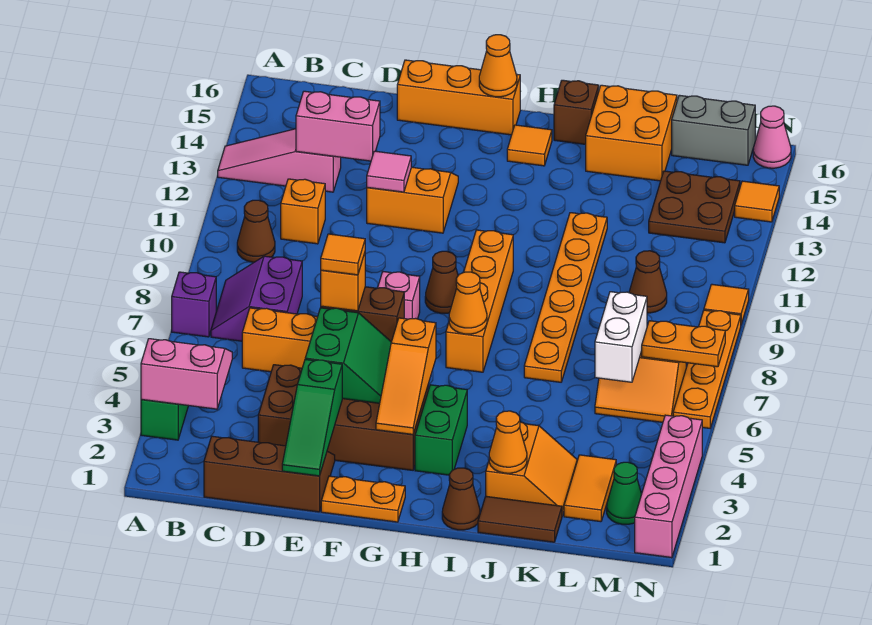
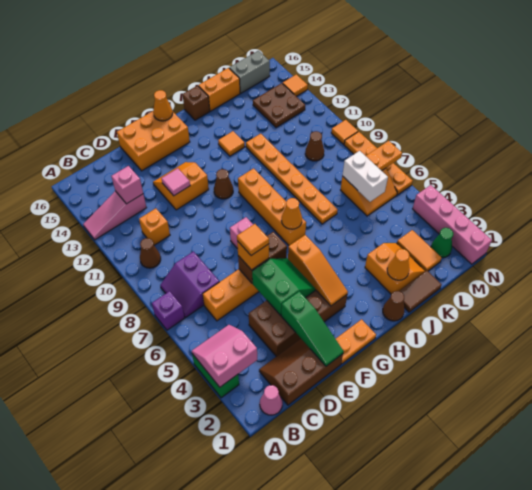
pink 1x2 brick [296,91,380,161] -> pink 1x1 brick [111,166,143,204]
orange 1x3 brick [397,60,520,135] -> orange 2x3 brick [117,111,190,171]
brown 1x1 cone [425,251,458,313] -> brown 1x1 cone moved to [214,169,233,199]
green 1x2 brick [415,385,467,475] -> none
orange 1x1 tile [507,125,552,166] -> orange 1x1 tile moved to [218,131,245,156]
orange 2x2 brick [586,85,677,181] -> orange 1x2 brick [198,68,240,111]
pink 1x1 cone [753,106,791,168] -> pink 1x1 cone moved to [260,385,282,415]

